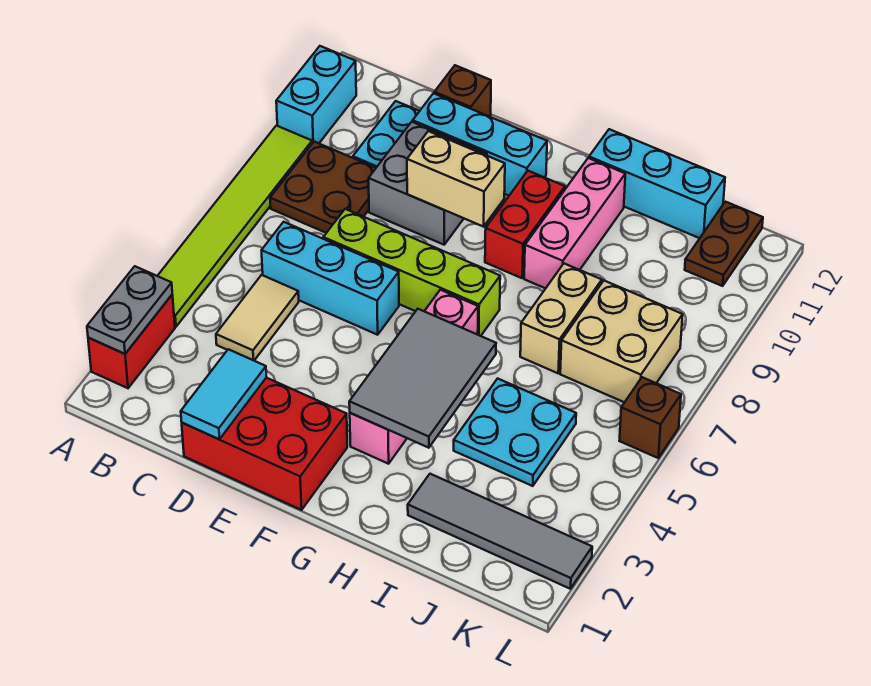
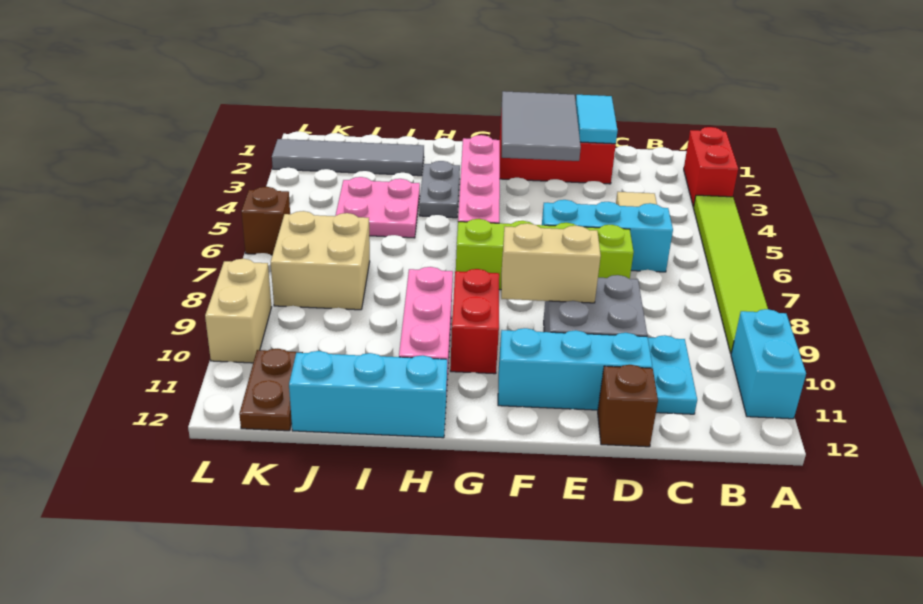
grey 1x2 plate [87,266,172,354] -> grey 1x2 plate moved to [419,161,460,218]
brown 2x2 plate [270,142,376,233] -> none
grey 2x3 tile [349,309,496,448] -> grey 2x3 tile moved to [502,91,581,161]
cyan 2x2 plate [454,379,576,486] -> pink 2x2 plate [335,177,420,238]
tan 1x2 brick [520,264,602,373] -> tan 1x2 brick moved to [205,259,271,363]

